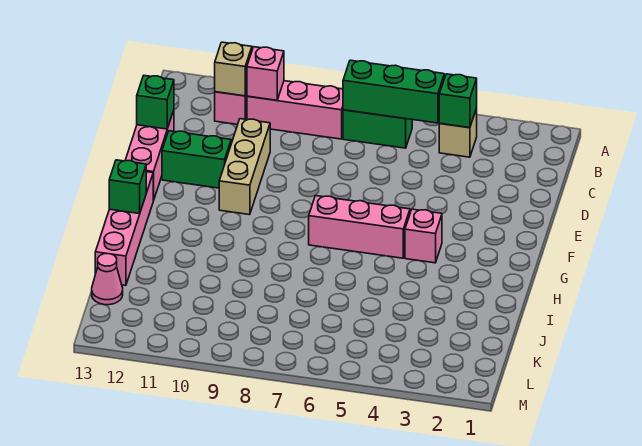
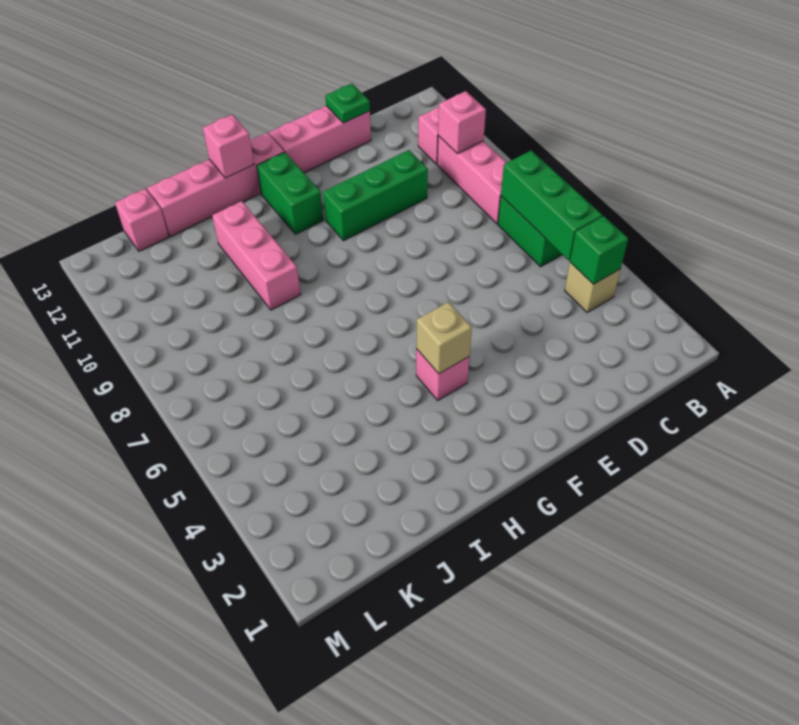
tan 1x1 brick [215,42,252,96] -> tan 1x1 brick moved to [416,302,472,374]
tan 1x3 brick [219,119,270,215] -> green 1x3 brick [323,150,428,241]
green 1x1 brick [137,76,174,129] -> green 1x1 plate [325,84,370,123]
green 1x2 brick [162,131,231,188] -> green 1x2 brick moved to [257,152,323,234]
pink 1x3 brick [309,196,410,258] -> pink 1x3 brick moved to [212,201,301,310]
green 1x1 brick [109,160,146,214] -> pink 1x1 brick [203,115,254,178]
pink 1x1 cone [92,254,123,305] -> pink 1x1 brick [115,189,169,251]

